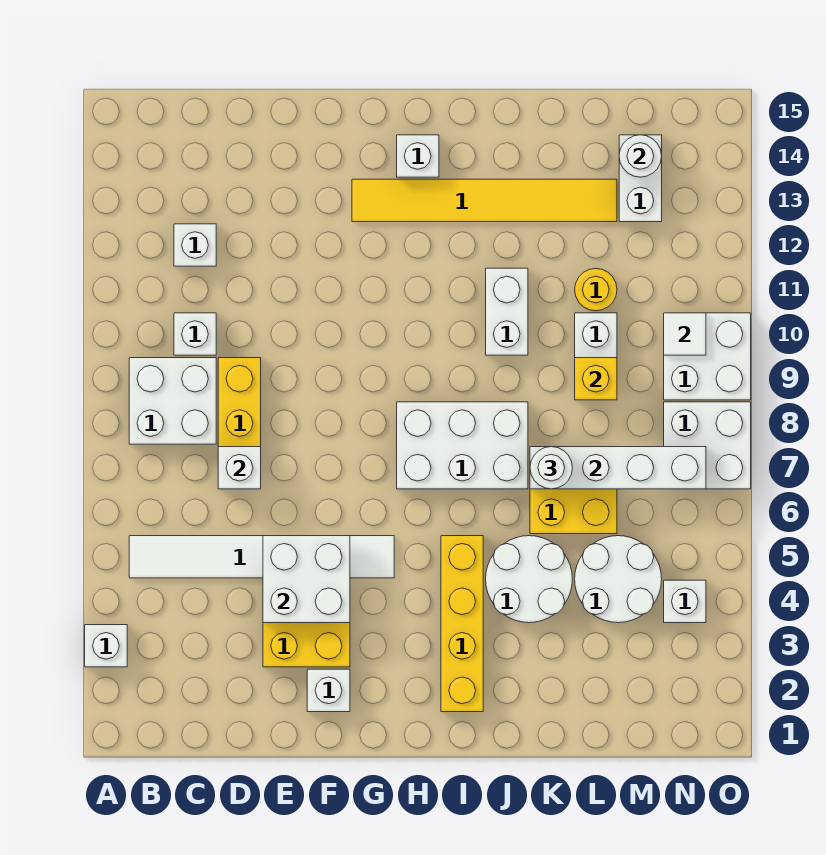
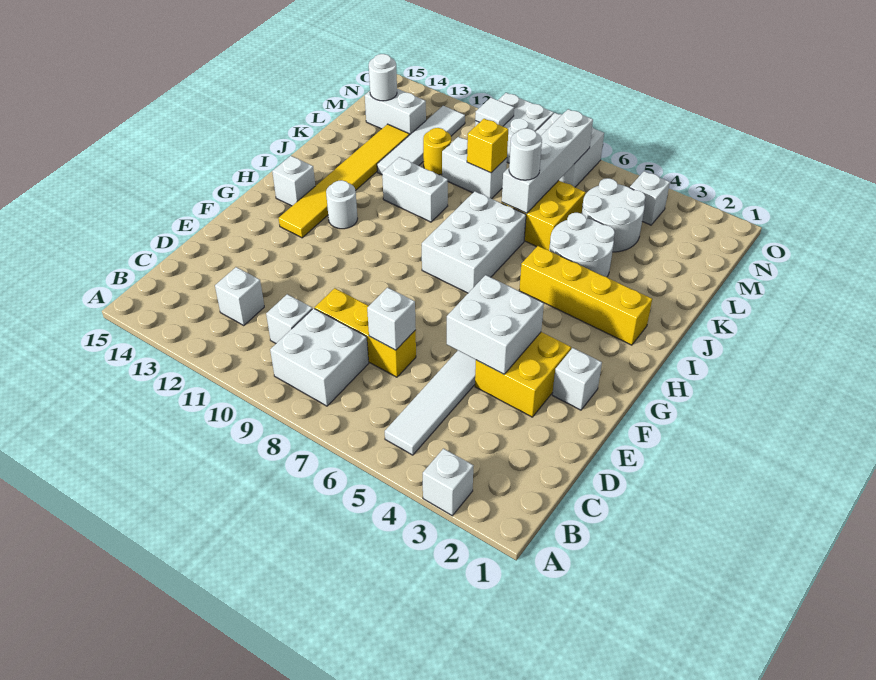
none -> white 1x1 round brick [326,180,358,229]
none -> white 1x4 tile [377,106,465,175]

